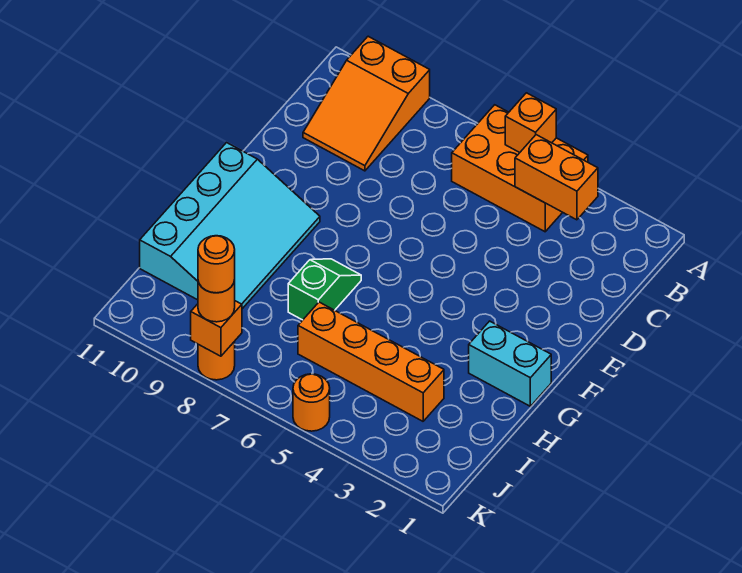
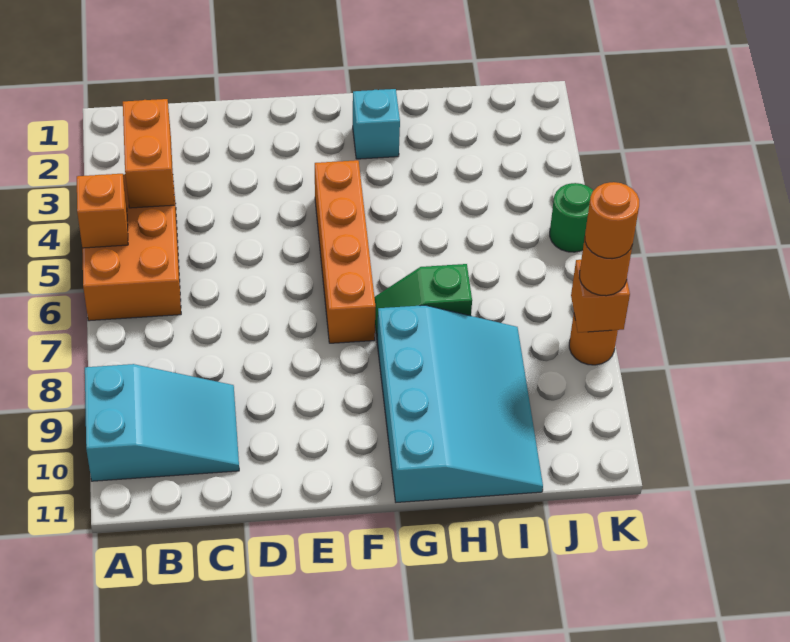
orange 2x3 slope [303,36,430,171] -> cyan 2x3 slope [85,364,239,481]
cyan 3x4 slope [140,143,320,309] -> cyan 3x4 slope turned to [377,305,543,502]
cyan 1x2 brick [469,321,551,406] -> cyan 1x1 brick [353,89,400,159]
orange 1x4 brick [298,302,444,421] -> orange 1x4 brick moved to [315,160,375,343]
orange 1x1 round brick [293,374,330,431] -> green 1x1 round brick [550,183,593,252]

